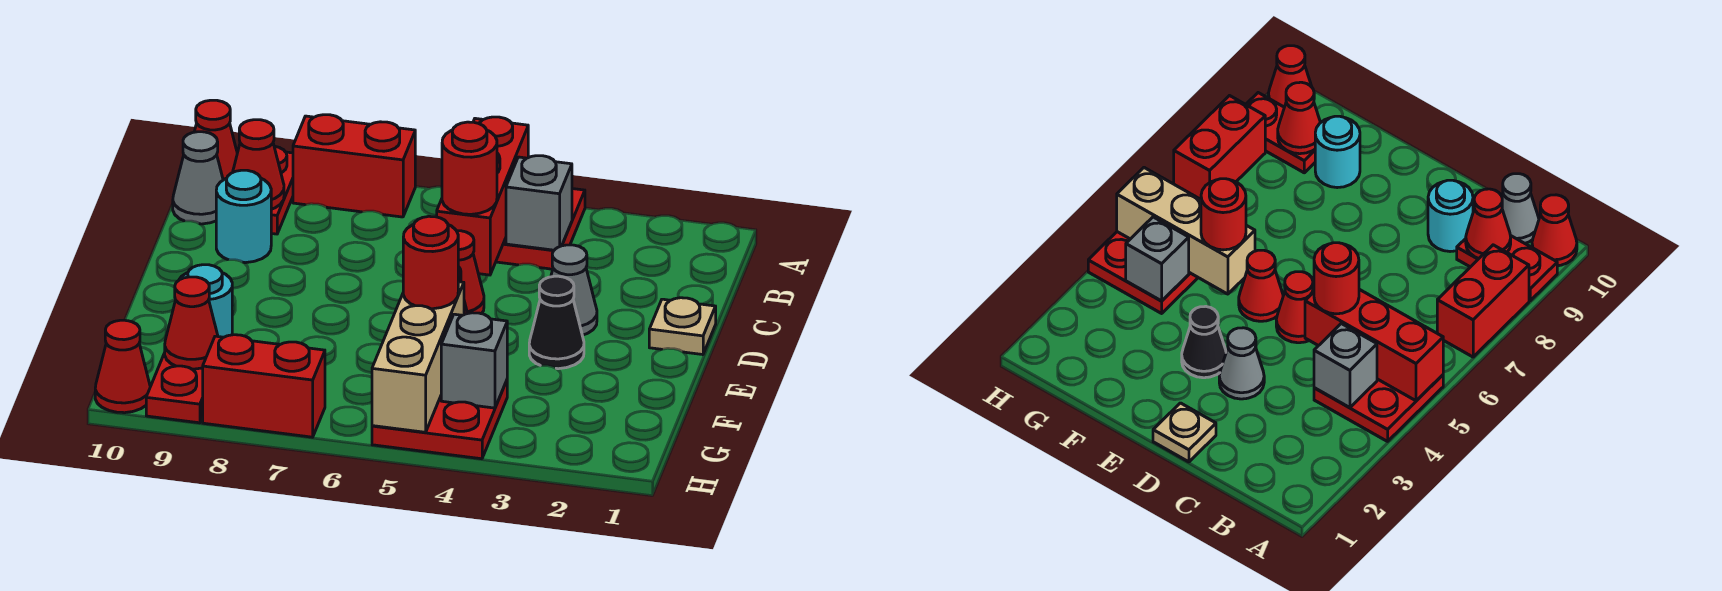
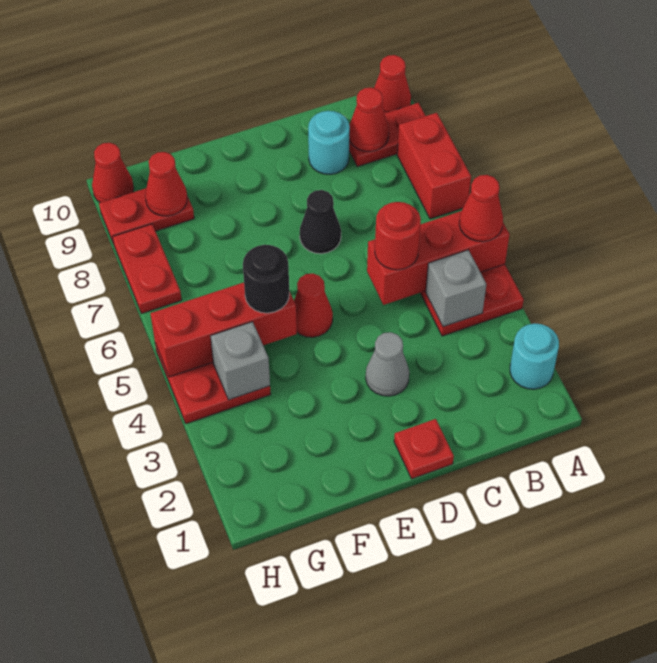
grey 1x1 cone [173,132,223,224] -> none
tan 1x1 plate [649,298,716,355] -> red 1x1 plate [394,419,454,479]
red 1x1 cone [457,231,484,314] -> red 1x1 cone moved to [459,175,503,242]
black 1x1 cone [529,276,584,369] -> black 1x1 cone moved to [300,190,341,254]
tan 1x3 brick [372,282,464,432] -> red 1x3 brick [150,283,297,377]
red 1x1 round brick [403,216,458,309] -> black 1x1 round brick [243,245,289,313]
cyan 1x1 round brick [179,265,232,337] -> cyan 1x1 round brick moved to [510,323,559,389]
red 1x2 brick [203,335,325,437] -> red 1x2 plate [113,224,182,314]

